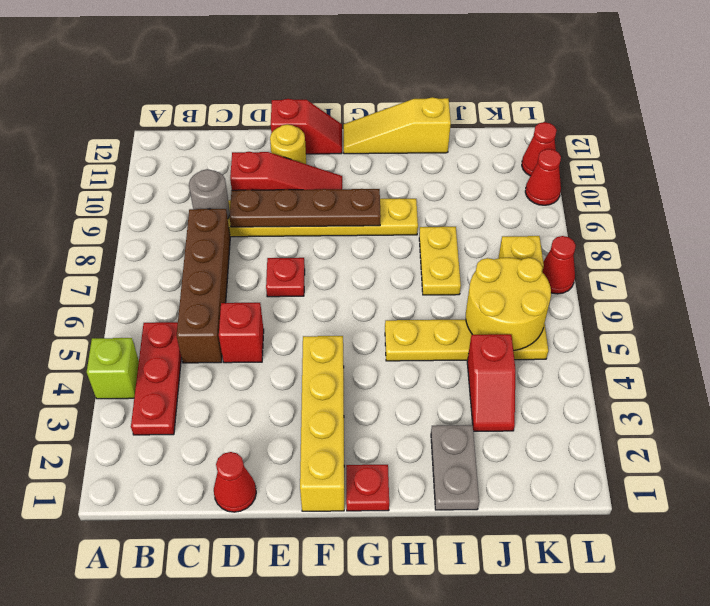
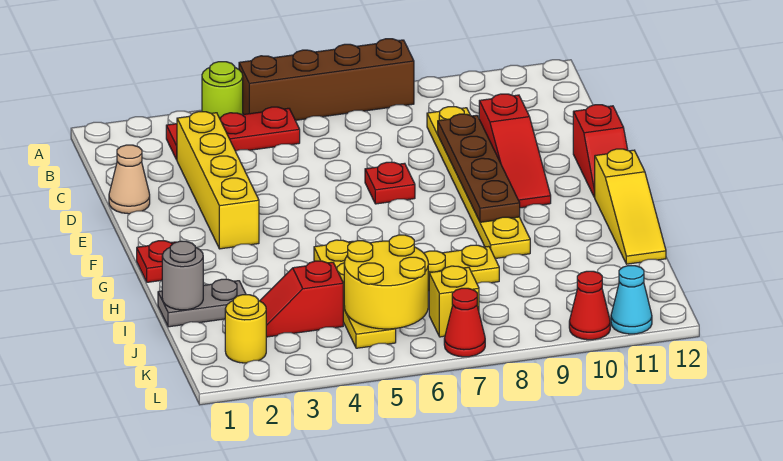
lime 1x1 brick [87,338,139,399] -> lime 1x1 round brick [202,62,243,118]
brown 1x4 brick [177,209,230,363] -> brown 1x4 brick moved to [239,39,414,120]
grey 1x1 round brick [189,169,230,218] -> grey 1x1 round brick moved to [162,241,203,310]
red 1x1 cone [214,452,256,512] -> tan 1x1 cone [109,145,150,214]
red 1x1 brick [219,303,264,363] -> none
yellow 1x1 round brick [270,124,306,164] -> yellow 1x1 round brick moved to [225,295,266,363]
yellow 1x4 brick [300,336,344,511] -> yellow 1x4 brick turned to [177,112,259,249]
yellow 1x3 slope [344,97,451,154] -> yellow 1x3 slope turned to [594,149,666,264]
red 1x1 cone [522,122,557,176] -> cyan 1x1 cone [611,266,652,334]

